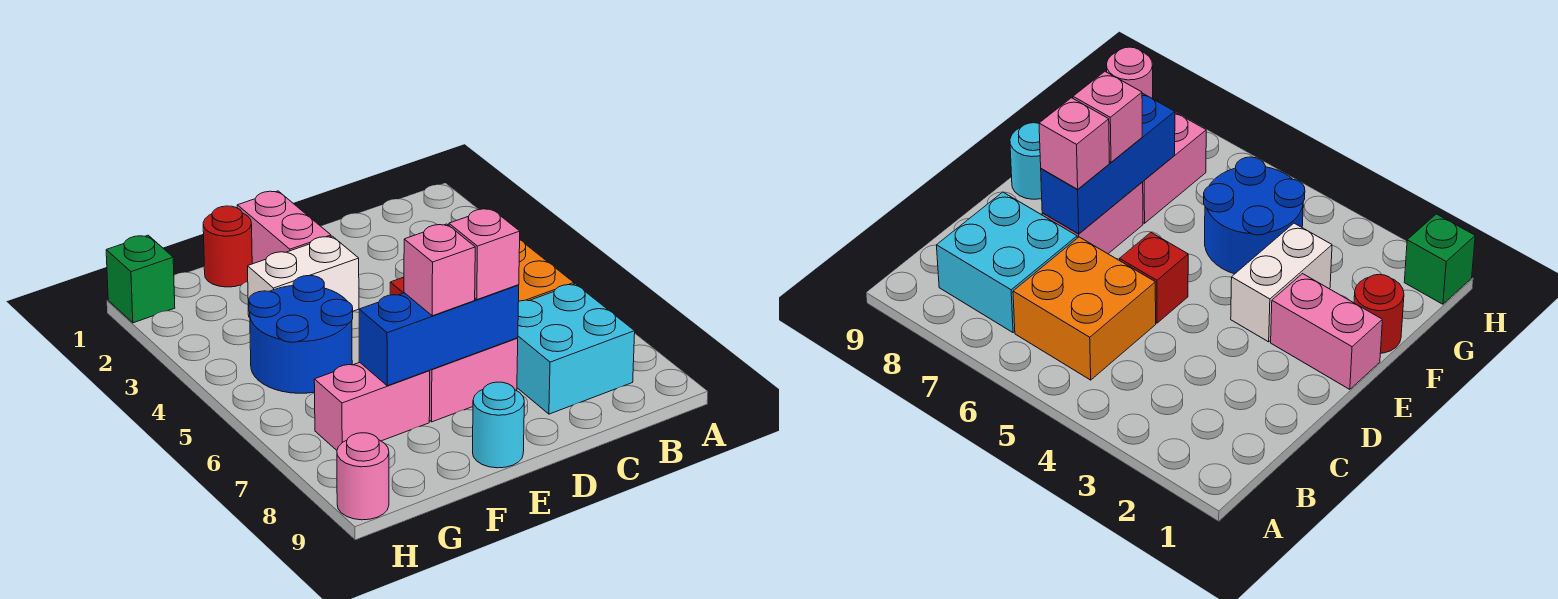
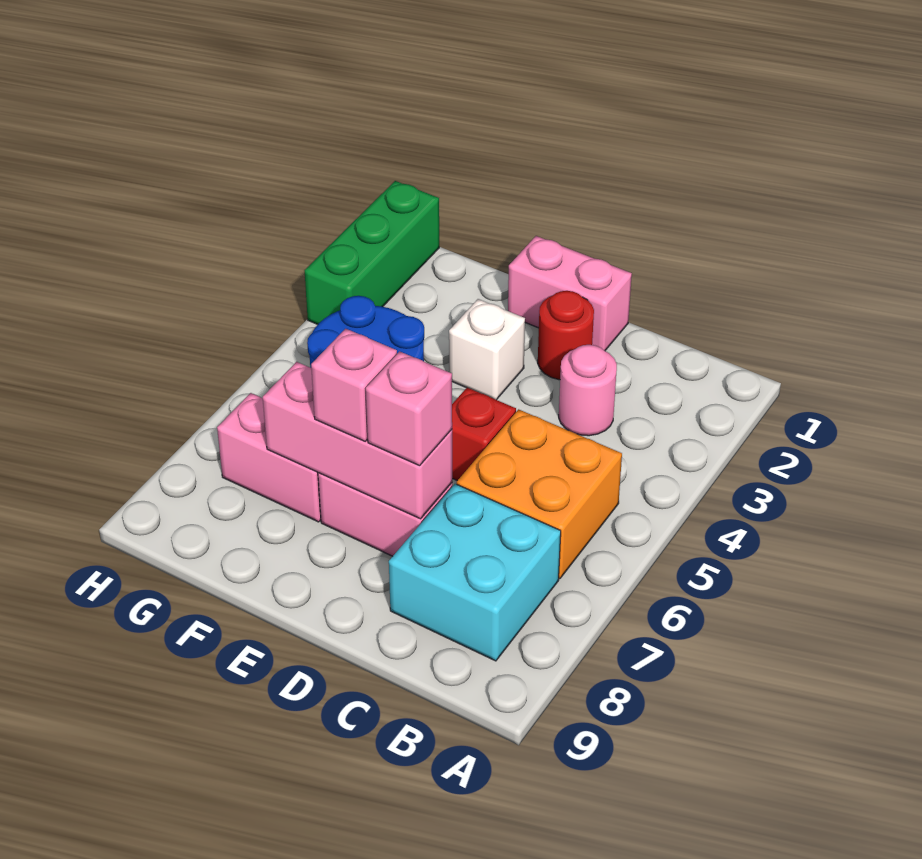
blue 1x3 brick [359,285,519,386] -> pink 1x3 brick [263,362,452,519]
pink 1x2 brick [237,191,331,264] -> pink 1x2 brick turned to [508,236,632,351]
white 1x2 brick [248,236,359,318] -> white 1x1 brick [449,299,525,400]
cyan 1x1 round brick [473,382,524,468] -> none
red 1x1 round brick [203,206,252,287] -> red 1x1 round brick moved to [538,291,594,380]
green 1x1 brick [106,235,175,323] -> green 1x3 brick [305,181,439,324]
pink 1x1 round brick [337,433,389,520] -> pink 1x1 round brick moved to [559,345,617,436]

